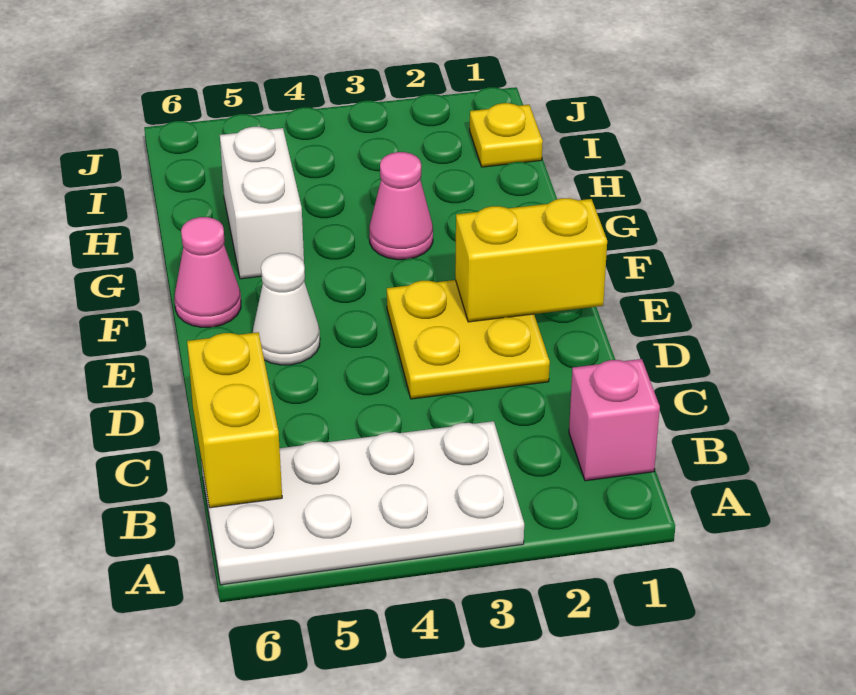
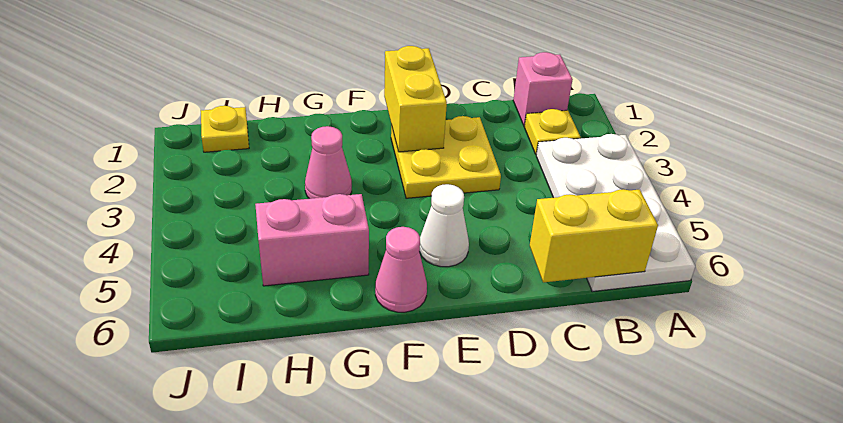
none -> yellow 1x1 plate [524,109,581,154]
white 1x2 brick [220,127,304,279] -> pink 1x2 brick [255,194,369,286]

